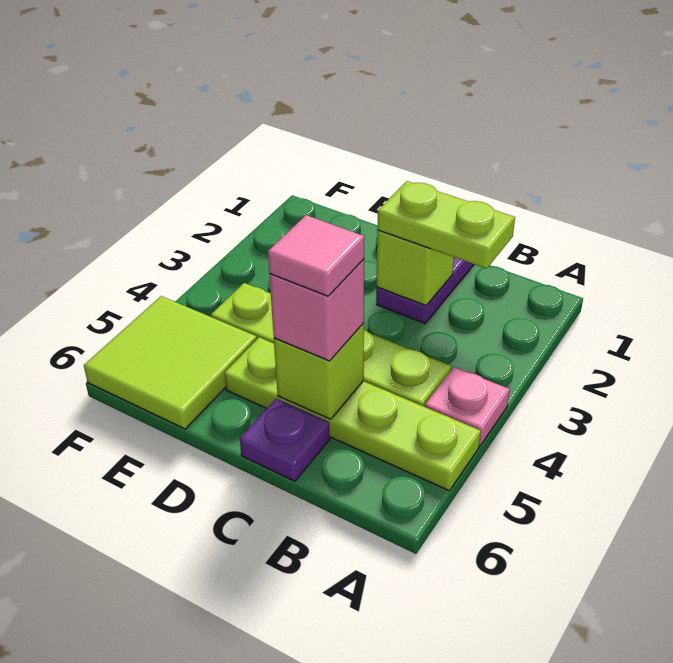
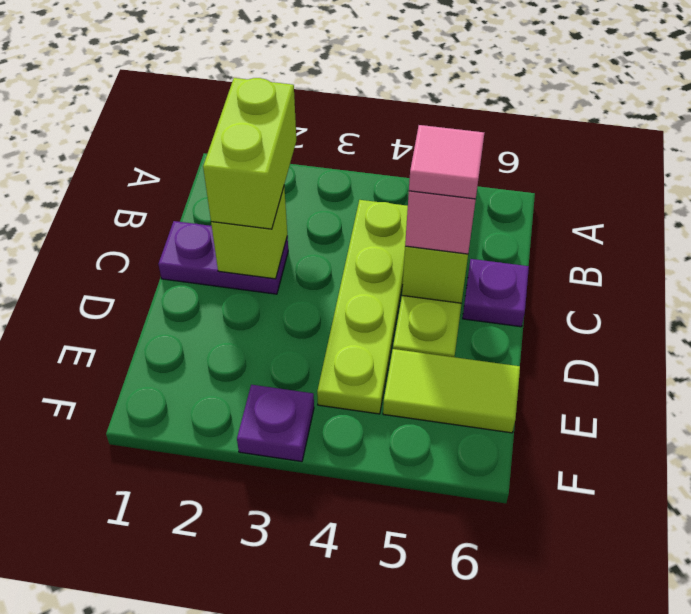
pink 1x1 plate [425,367,510,446] -> none
lime 1x2 plate [377,181,515,269] -> lime 1x2 brick [203,78,296,229]
lime 2x2 tile [84,296,257,429] -> lime 1x2 tile [383,349,520,433]
none -> purple 1x1 plate [237,385,314,462]

